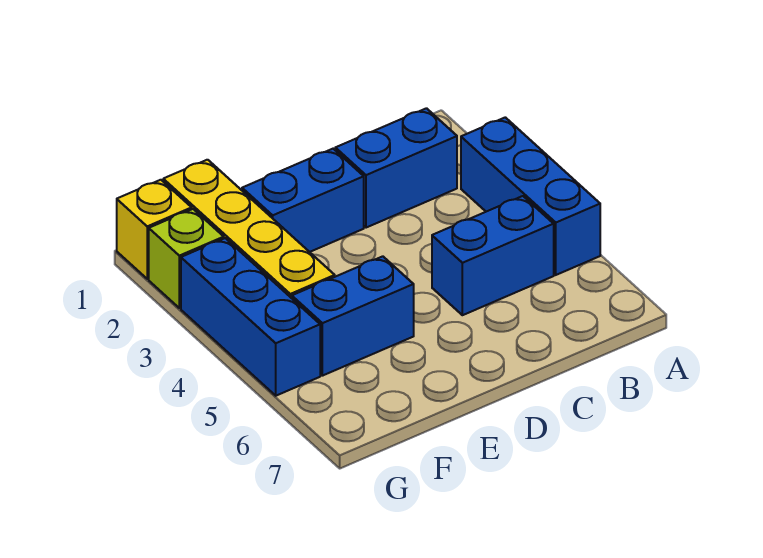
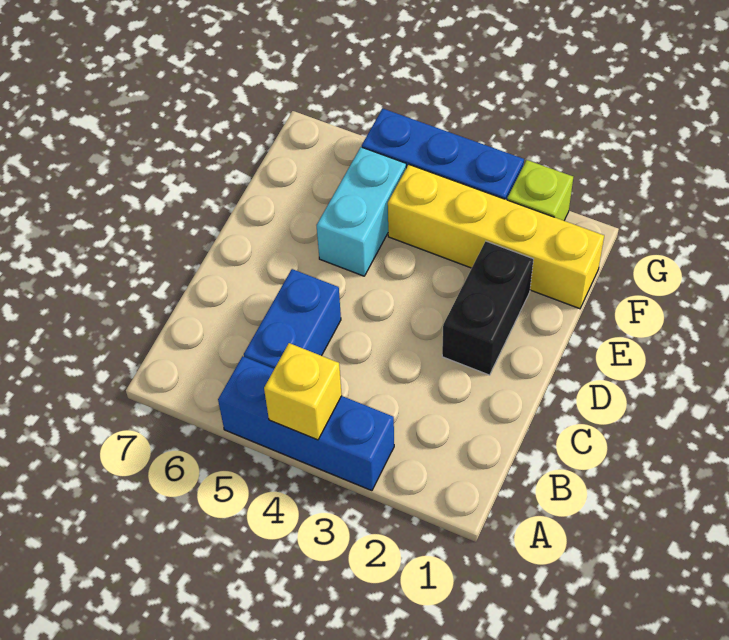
blue 1x2 brick [335,108,457,228] -> none
blue 1x2 brick [242,149,364,252] -> black 1x2 brick [442,241,533,375]
blue 1x2 brick [292,256,414,376] -> cyan 1x2 brick [317,147,406,276]
yellow 1x1 brick [117,180,192,279] -> yellow 1x1 brick moved to [264,343,342,440]

